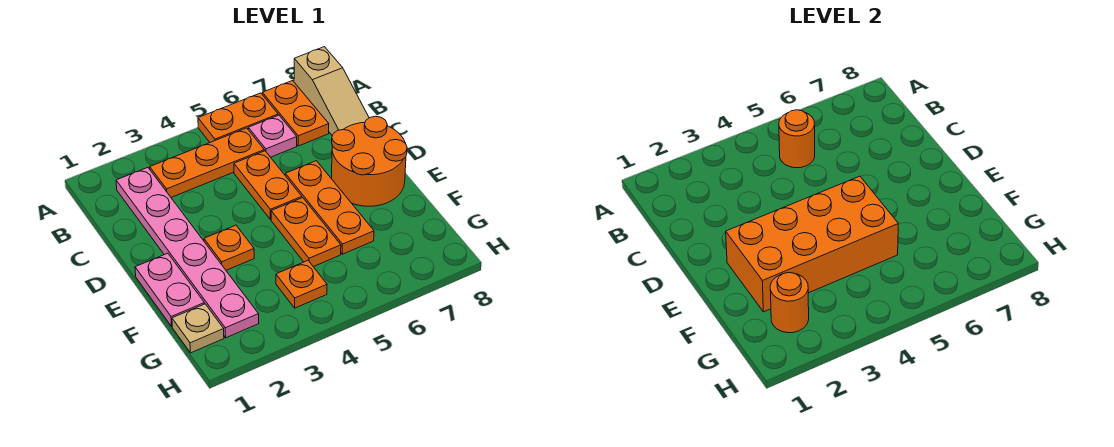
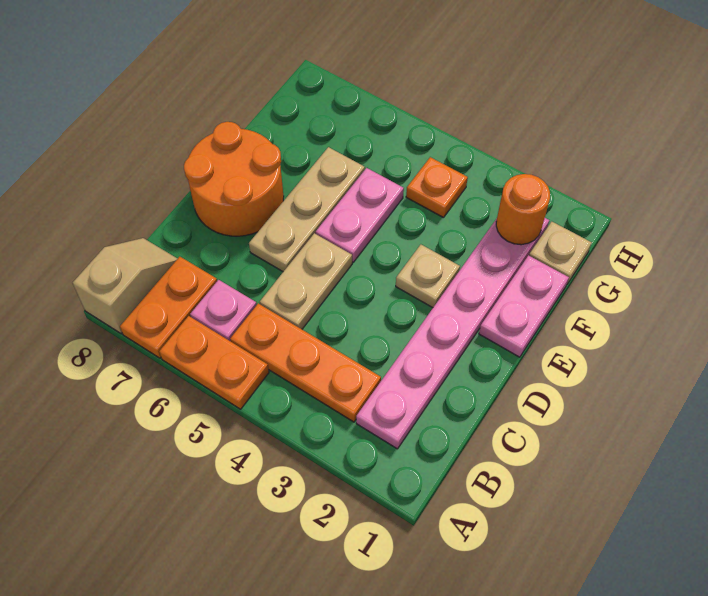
tan 1x3 slope [294,47,369,136] -> tan 1x2 slope [73,238,178,334]
orange 1x1 round brick [779,110,815,168] -> none
orange 1x2 plate [234,151,302,219] -> tan 1x2 plate [260,233,352,329]
orange 1x3 plate [285,161,374,254] -> tan 1x3 plate [249,147,365,272]
orange 2x4 brick [726,176,898,312] -> none
orange 1x1 plate [204,225,254,270] -> tan 1x1 plate [396,245,460,308]
orange 1x2 plate [271,198,341,267] -> pink 1x2 plate [316,168,404,262]

